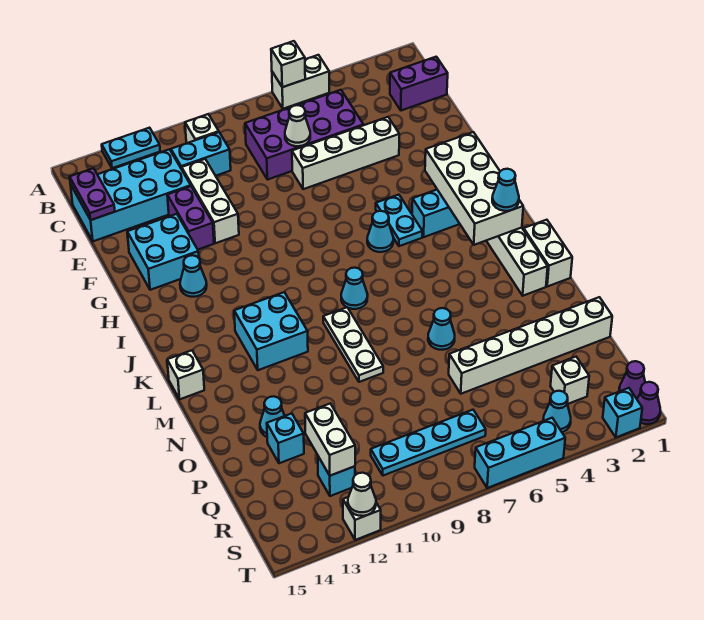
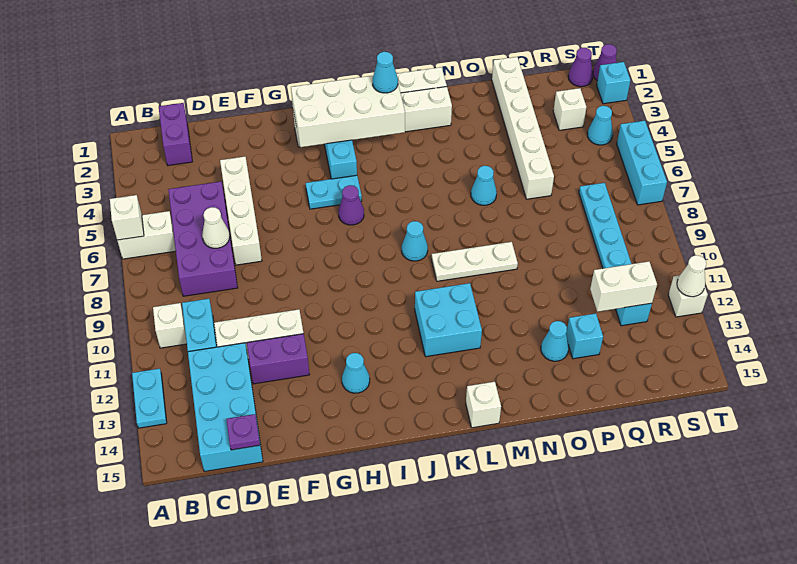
white 1x2 brick [272,55,329,109] -> white 1x2 brick turned to [117,211,176,259]
purple 1x2 plate [70,168,115,220] -> purple 1x1 plate [226,414,260,450]
cyan 2x2 brick [127,214,199,290] -> none
cyan 1x1 cone [367,211,393,252] -> purple 1x1 cone [339,185,364,225]

